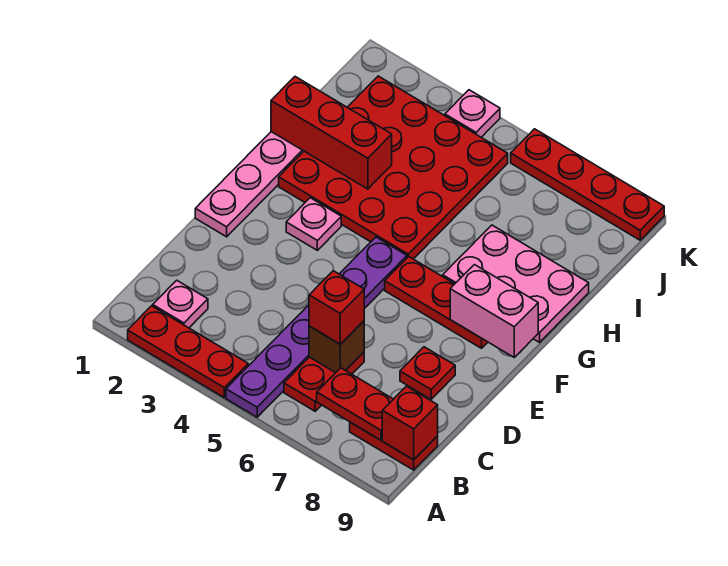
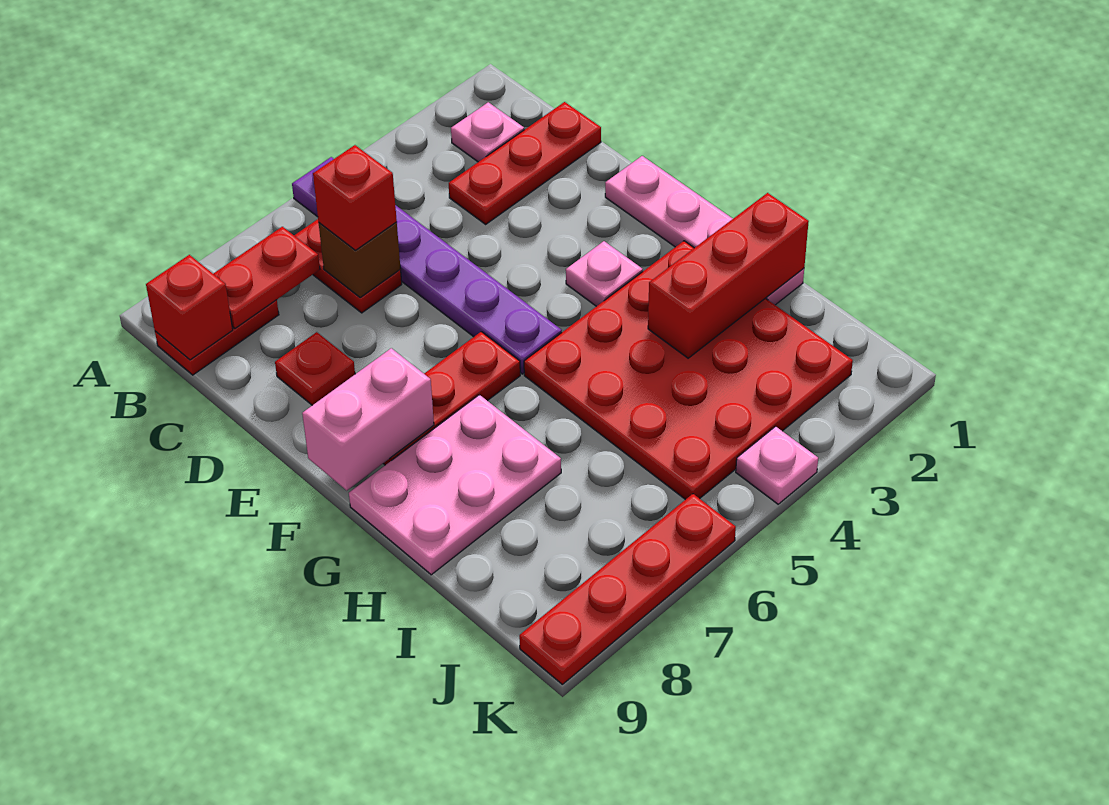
red 1x3 plate [128,306,248,397] -> red 1x3 plate moved to [449,102,601,224]

